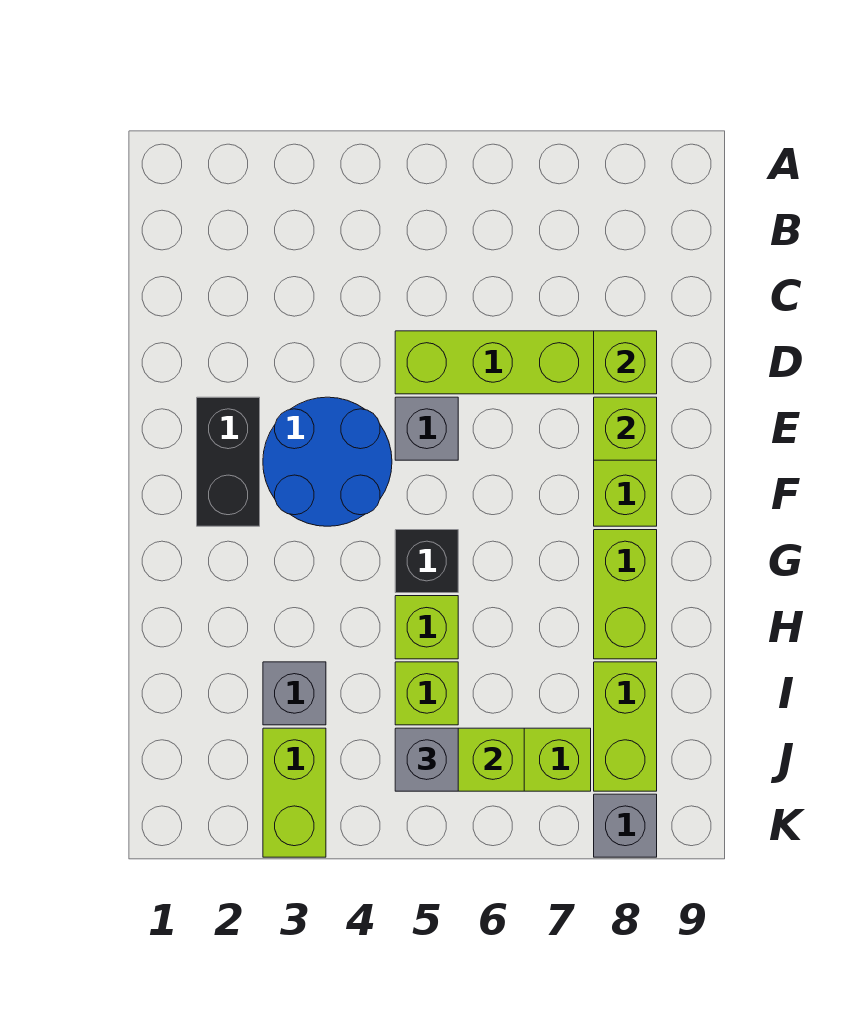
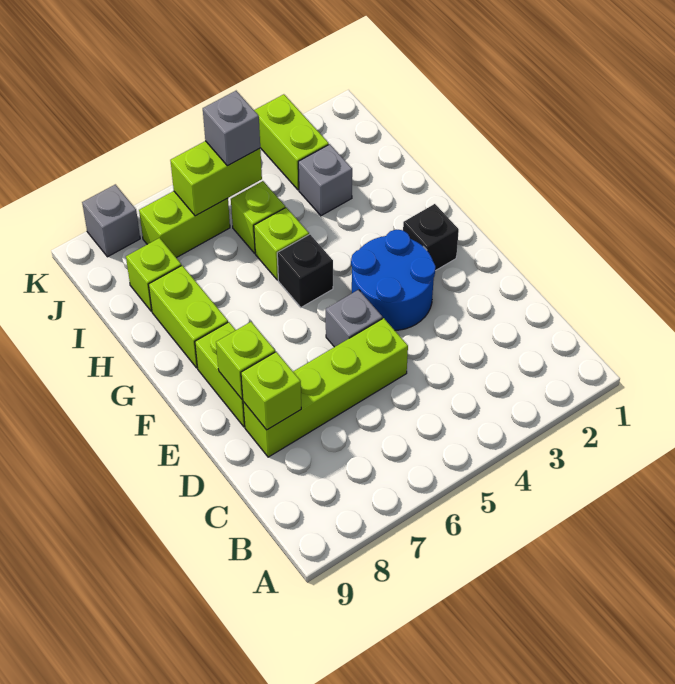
black 1x2 brick [197,397,260,526] -> black 1x1 brick [403,204,459,271]
lime 1x2 brick [594,662,657,791] -> lime 1x1 brick [126,238,181,311]

